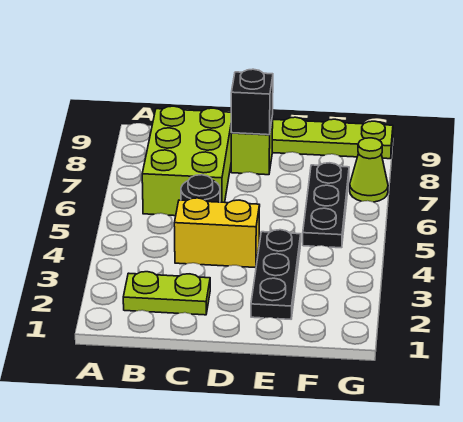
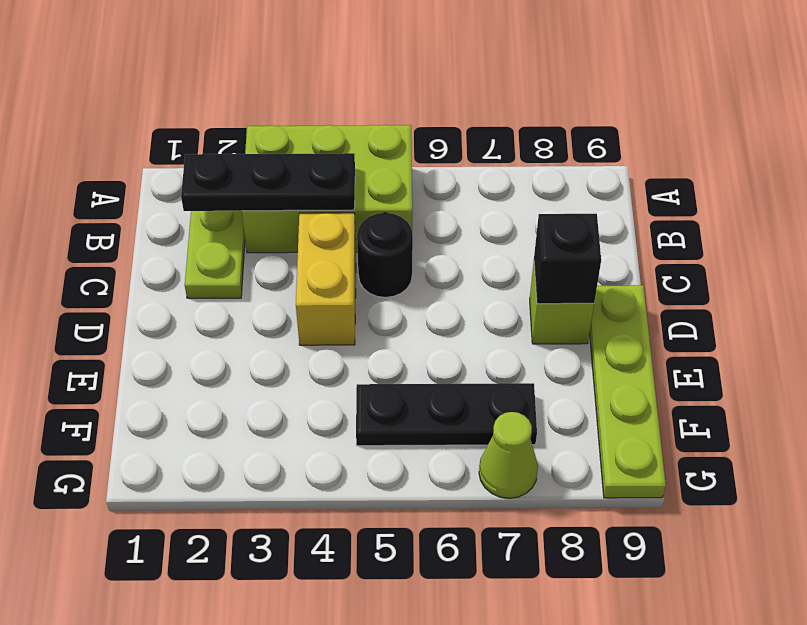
lime 2x3 brick [142,106,231,216] -> lime 2x3 brick moved to [242,125,412,253]
black 1x3 plate [251,230,301,319] -> black 1x3 plate moved to [181,153,355,211]

